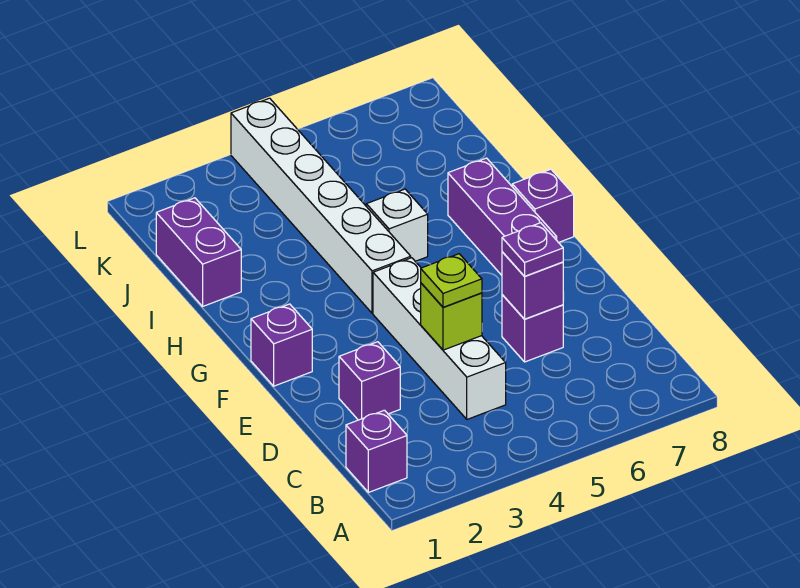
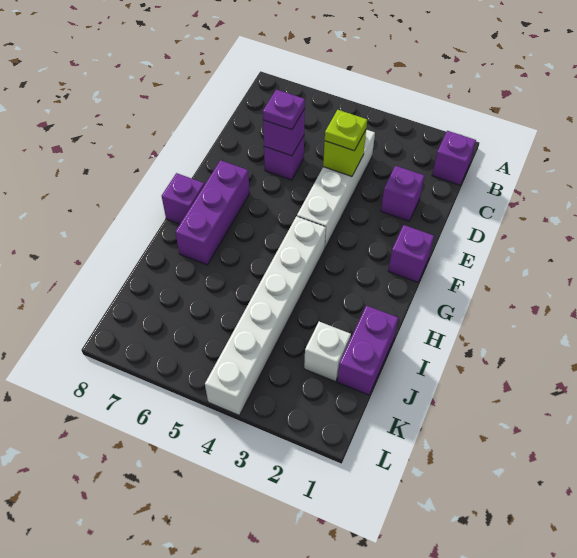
white 1x1 brick [366,189,428,261] -> white 1x1 brick moved to [304,322,351,382]

